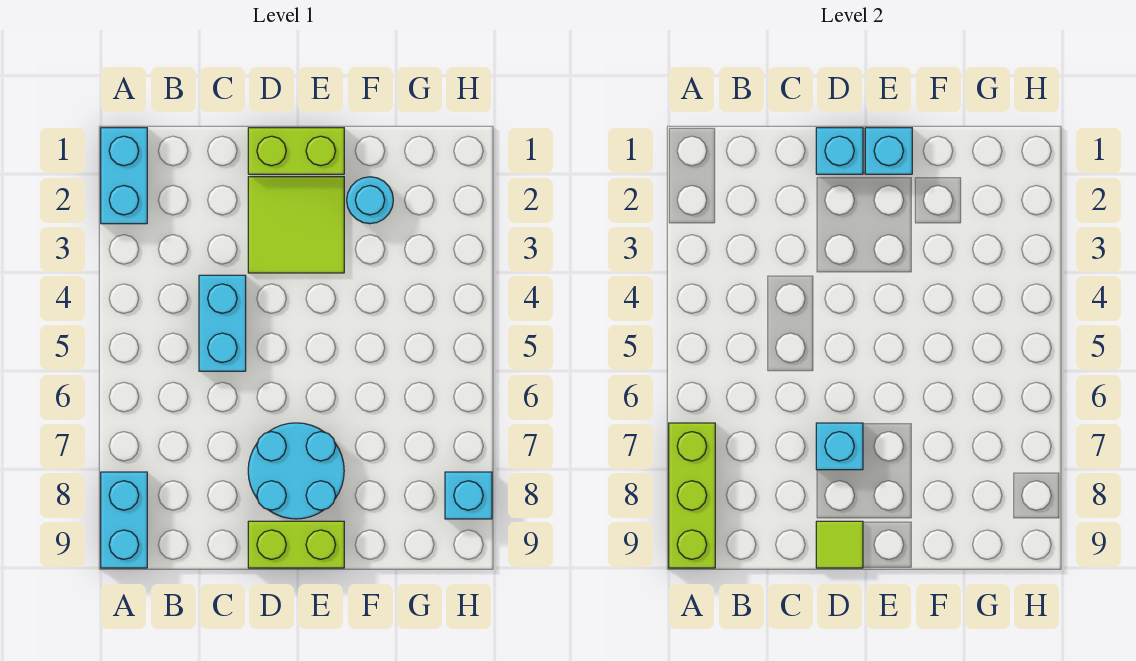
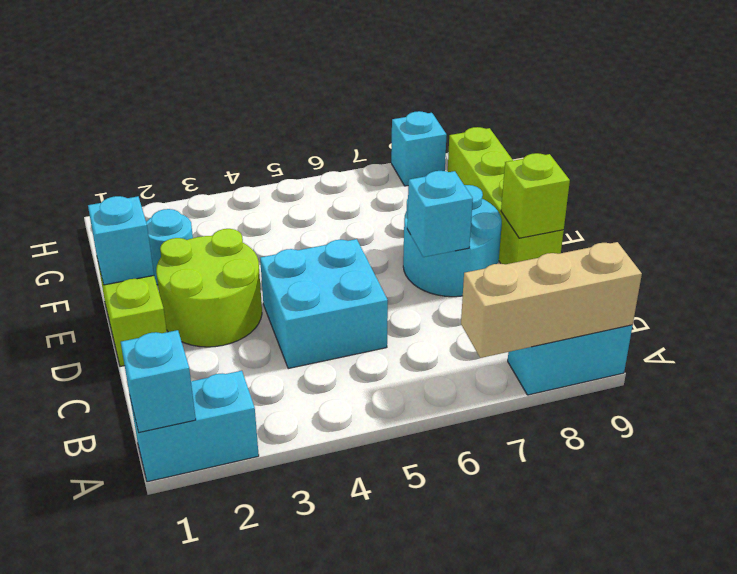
lime 1x3 brick [669,423,715,568] -> tan 1x3 brick [461,242,642,358]
cyan 1x2 brick [199,275,246,371] -> cyan 2x2 brick [260,239,388,369]
cyan 1x1 brick [816,128,863,174] -> cyan 1x1 brick moved to [121,330,196,432]
lime 2x2 tile [248,177,344,273] -> lime 2x2 round brick [156,229,262,347]
lime 1x2 brick [248,521,344,568] -> lime 1x4 brick [448,127,564,264]
lime 1x1 tile [816,521,863,568] -> lime 1x1 brick [501,153,570,238]

